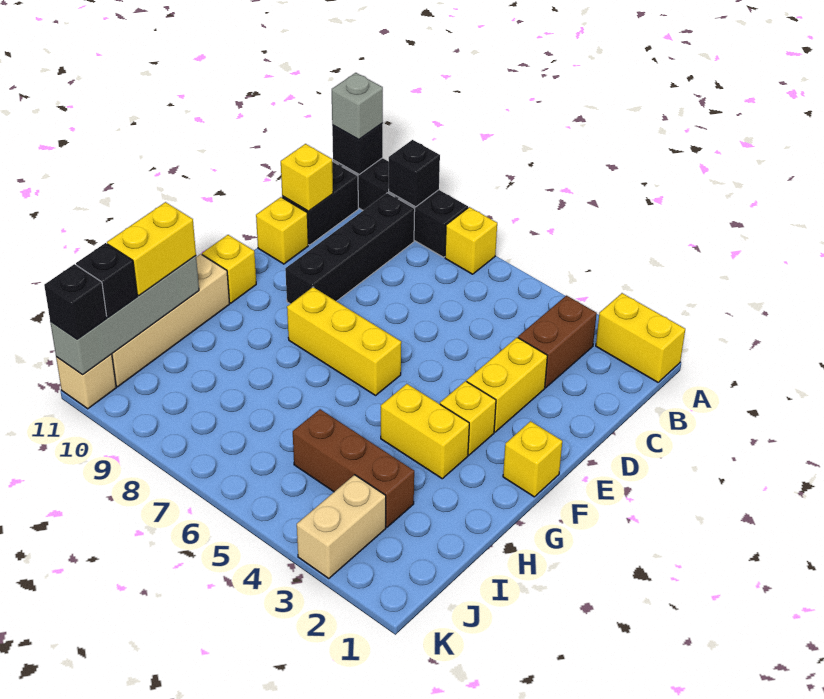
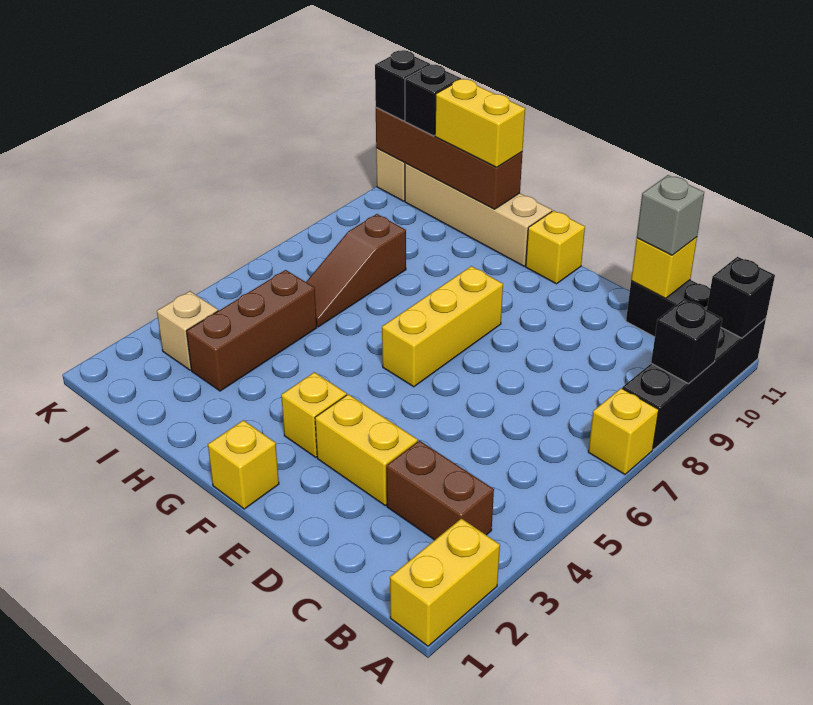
grey 1x1 brick [332,73,383,140] -> grey 1x1 brick moved to [637,175,704,255]
black 1x4 brick [285,193,415,304] -> none
yellow 1x1 brick [256,197,308,264] -> none
yellow 1x2 brick [381,384,469,479] -> none
grey 1x4 brick [50,256,199,375] -> brown 1x4 brick [376,108,523,209]
none -> brown 1x3 slope [306,214,406,327]
tan 1x2 brick [297,475,386,579] -> tan 1x1 brick [157,291,218,370]

